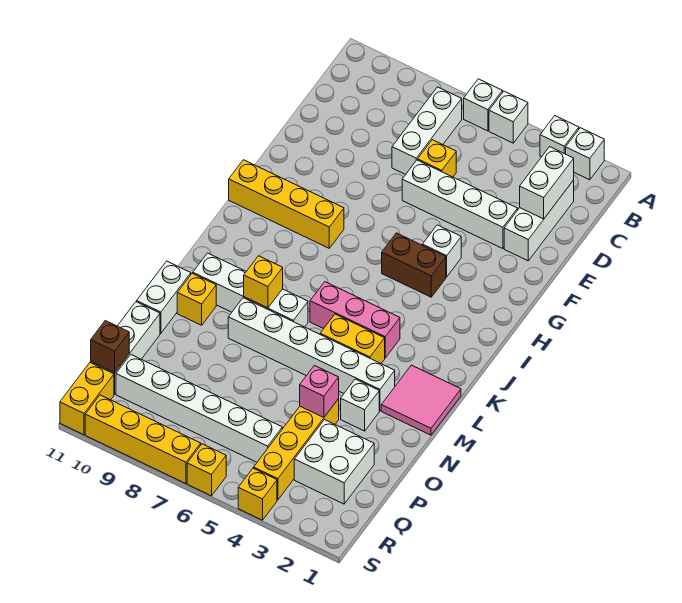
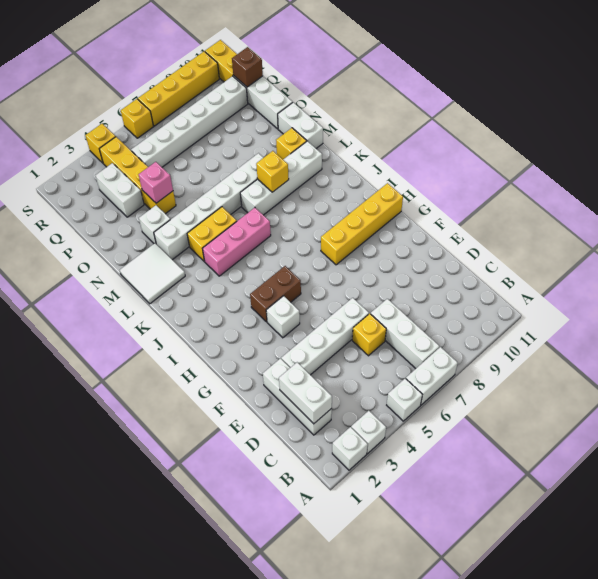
white 1x1 brick [464,79,503,131] -> white 1x2 brick [406,347,458,405]
pink 2x2 tile [381,365,461,435] -> white 2x2 tile [120,243,185,304]
white 2x2 brick [294,420,374,504] -> white 1x2 brick [95,163,144,217]

